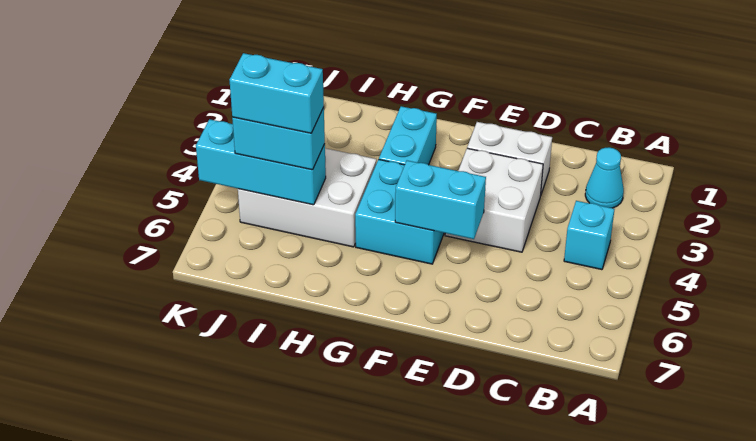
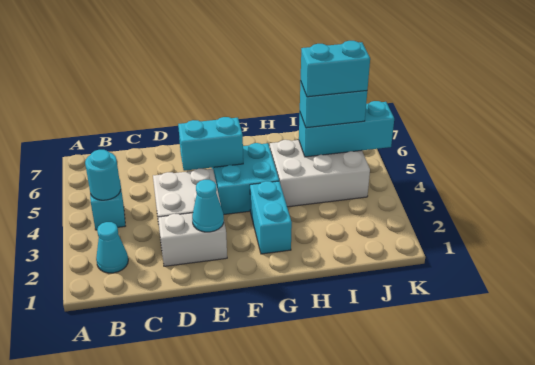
none -> cyan 1x1 round brick [85,150,121,200]
none -> cyan 1x1 cone [192,180,224,232]

